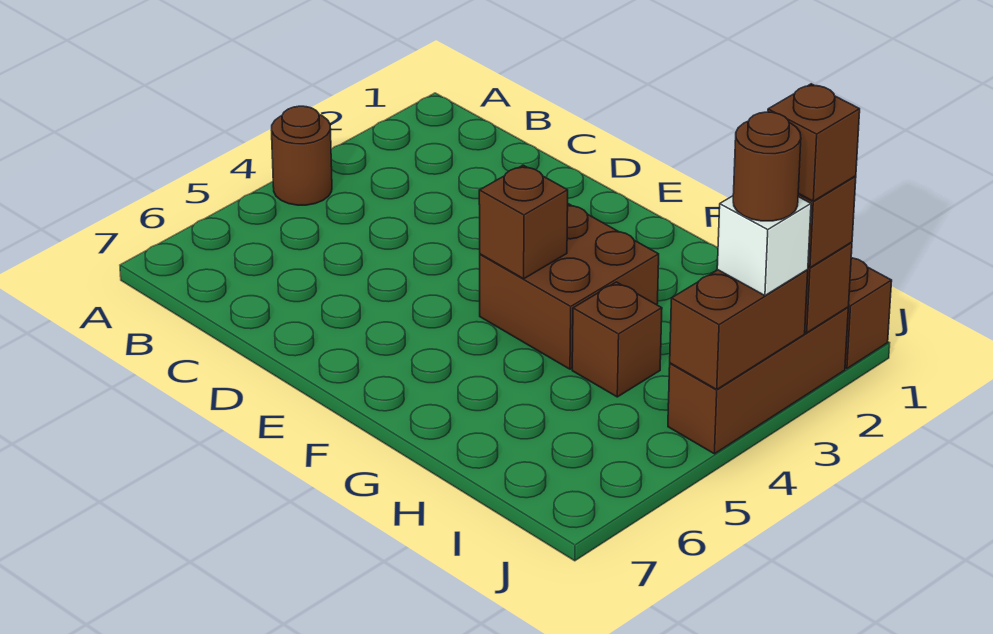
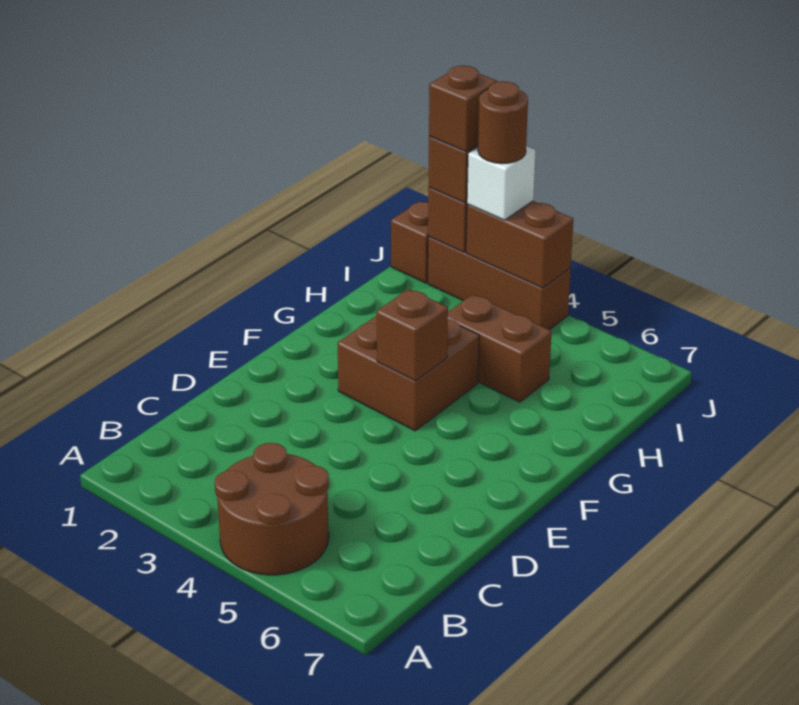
brown 1x1 round brick [272,106,332,205] -> brown 2x2 round brick [215,443,329,575]
brown 1x1 brick [572,282,662,397] -> brown 1x2 brick [448,294,552,402]

